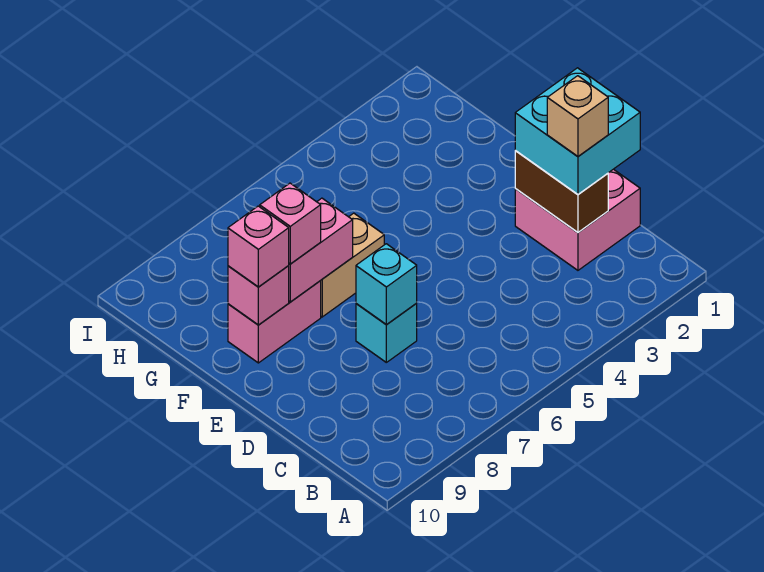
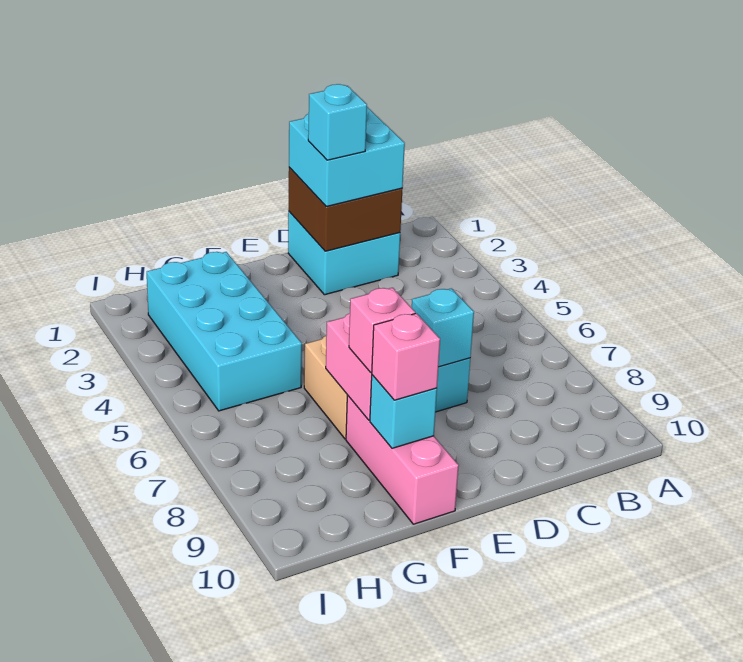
pink 2x2 brick [515,169,640,270] -> cyan 2x2 brick [288,212,400,295]
brown 1x2 brick [515,151,608,232] -> brown 2x2 brick [289,167,402,251]
tan 1x1 brick [547,76,608,156] -> none
none -> cyan 1x1 brick [308,84,367,160]
pink 1x2 brick [228,281,321,363] -> pink 1x3 brick [346,395,459,524]
pink 1x1 brick [228,265,289,325] -> cyan 1x1 brick [370,375,437,448]
none -> cyan 2x4 brick [147,252,302,411]

